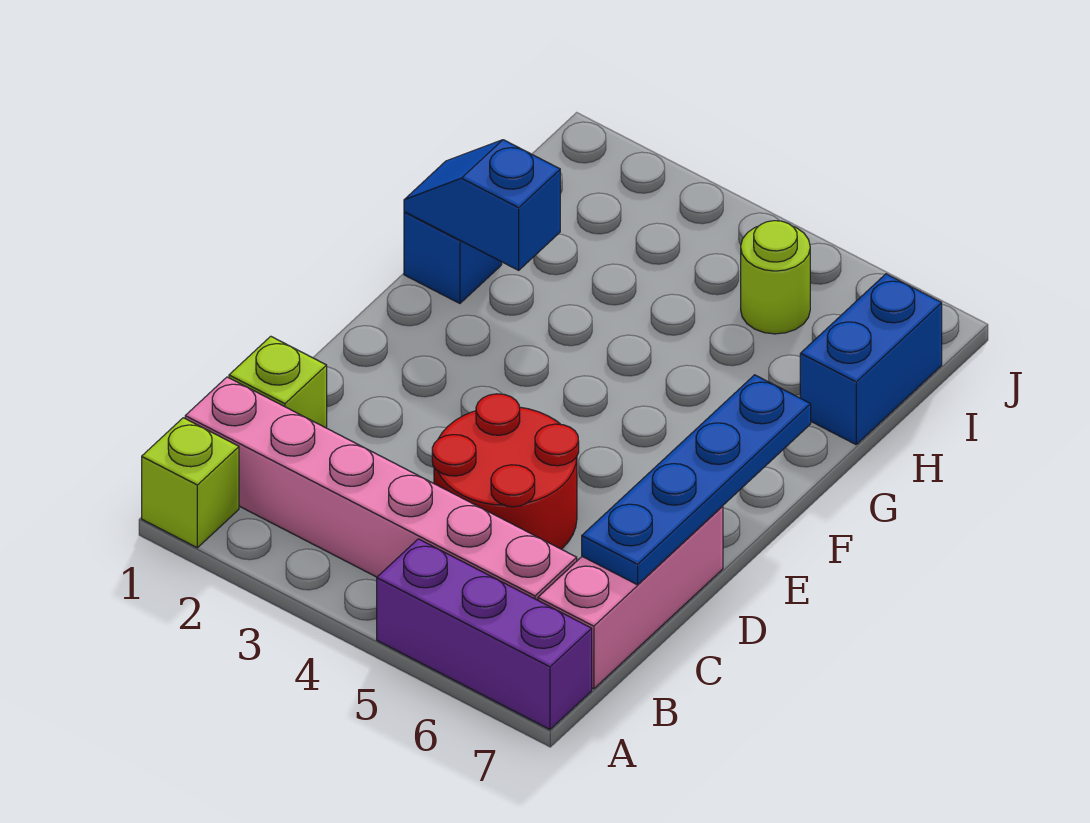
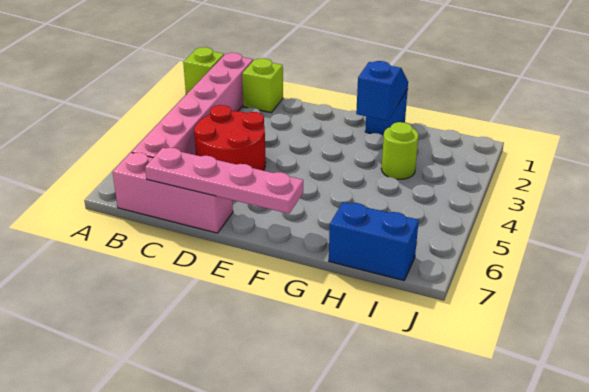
purple 1x3 brick [377,539,592,730] -> none
blue 1x4 plate [582,375,811,585] -> pink 1x4 plate [145,148,303,214]
lime 1x1 round brick [741,221,810,334] -> lime 1x1 round brick moved to [381,122,418,179]

